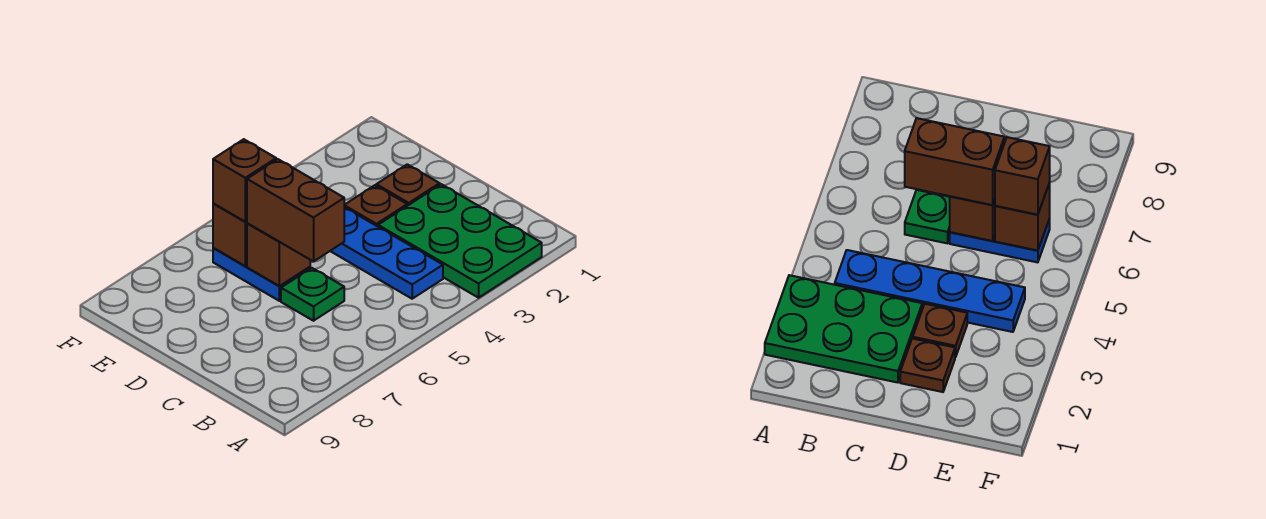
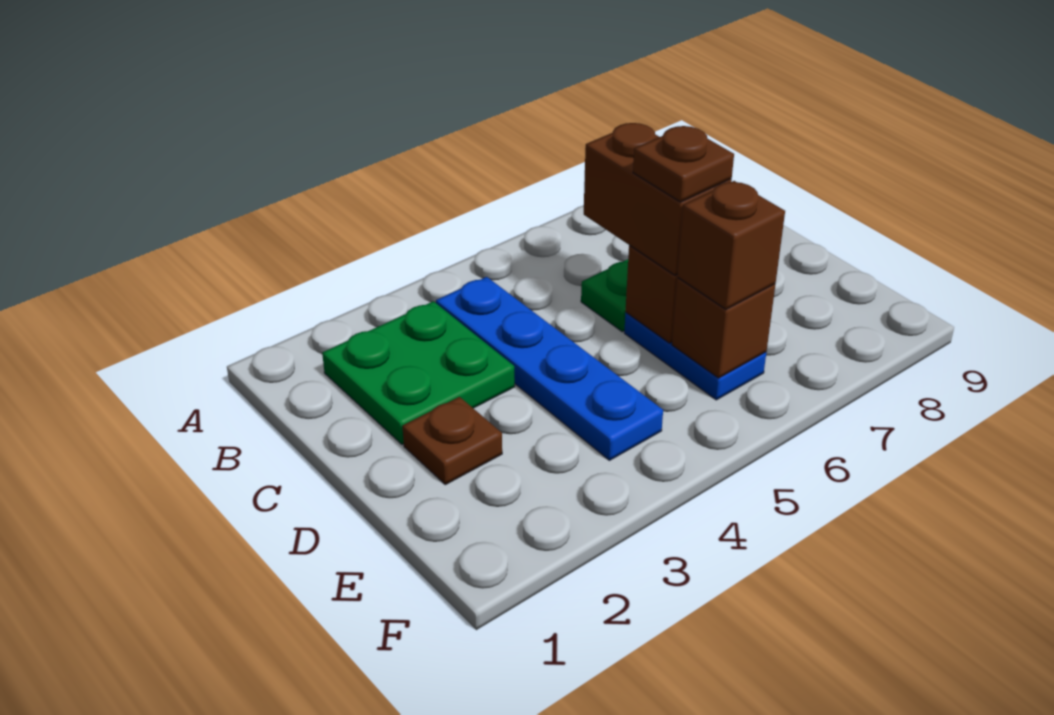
green 2x3 plate [378,184,542,298] -> green 2x2 plate [322,301,515,445]
brown 1x1 plate [344,185,407,226] -> brown 1x1 plate moved to [633,126,734,202]

